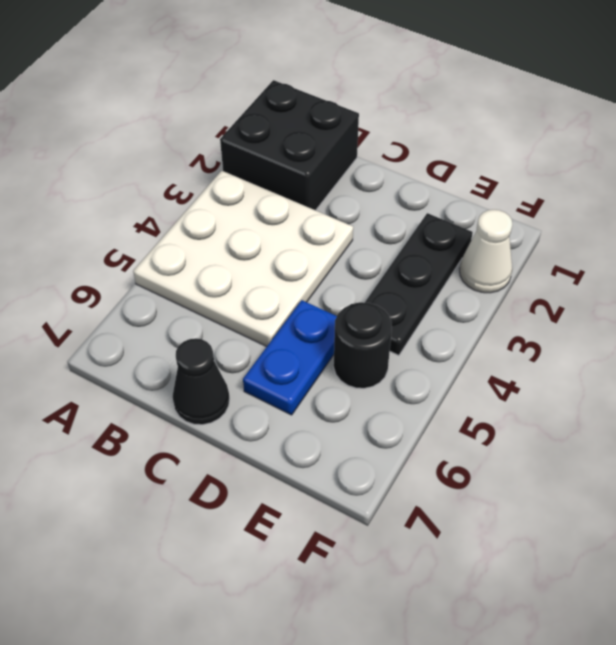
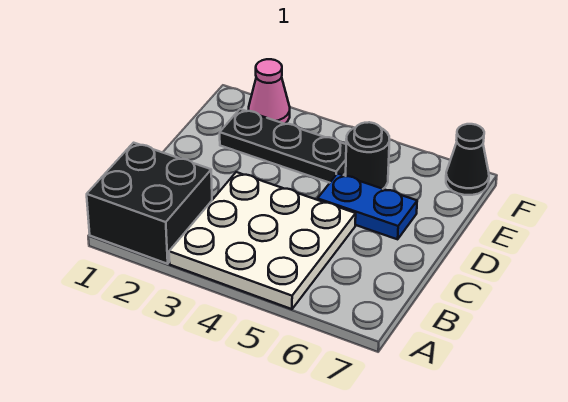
black 1x1 cone [173,338,230,425] -> black 1x1 cone moved to [446,124,489,195]
white 1x1 cone [460,210,512,293] -> pink 1x1 cone [249,59,290,124]

